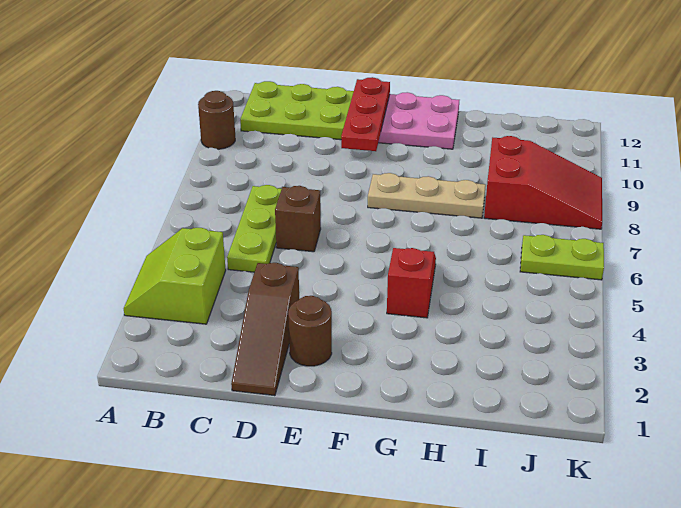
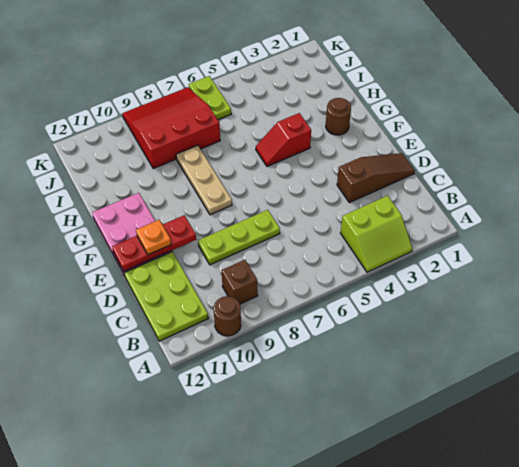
lime 1x3 plate [227,185,282,272] -> lime 1x3 plate moved to [198,210,280,265]
brown 1x1 brick [275,186,321,252] -> brown 1x1 brick moved to [222,260,258,304]
brown 1x1 round brick [288,296,332,366] -> brown 1x1 round brick moved to [326,98,351,135]
none -> orange 1x1 plate [136,220,171,255]
red 2x3 slope [484,136,602,229] -> red 3x3 slope [122,87,220,169]

